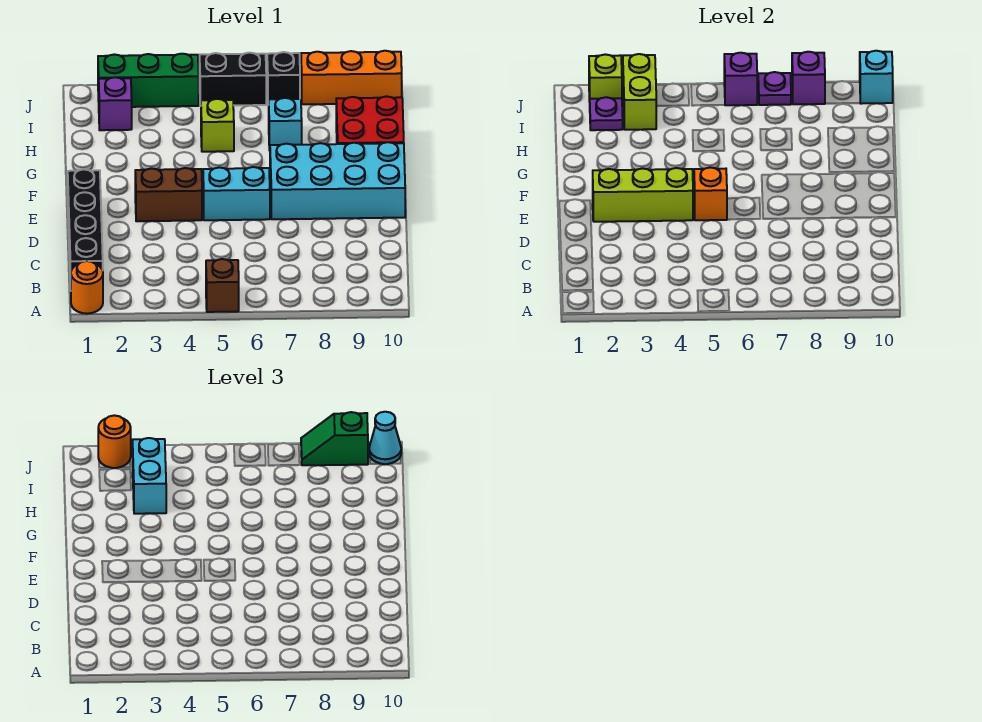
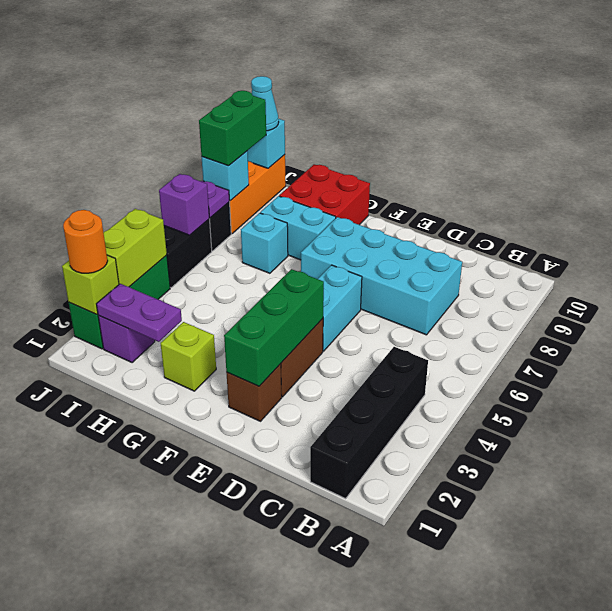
orange 1x1 round brick [71,261,103,314] -> none
brown 1x1 brick [206,259,239,312] -> brown 1x1 brick moved to [227,364,282,421]
black 1x4 brick [68,169,103,291] -> black 1x4 brick turned to [310,347,428,498]
lime 1x3 brick [593,168,693,222] -> green 1x3 brick [224,269,324,386]
orange 1x1 brick [694,167,727,220] -> none
cyan 2x4 brick [270,142,405,219] -> cyan 2x4 brick turned to [301,217,462,335]
cyan 1x2 brick [133,438,166,514] -> cyan 1x2 brick moved to [260,196,336,260]
lime 1x1 brick [201,99,234,152] -> lime 1x1 brick moved to [161,322,216,391]
purple 1x1 plate [590,97,623,130] -> purple 1x2 plate [97,284,182,342]
lime 1x2 brick [623,54,656,130] -> lime 1x2 brick turned to [103,209,167,287]
purple 1x1 brick [792,52,825,104] -> cyan 1x1 brick [202,151,249,201]
green 1x2 slope [301,412,368,465] -> green 1x2 brick [199,91,266,166]

